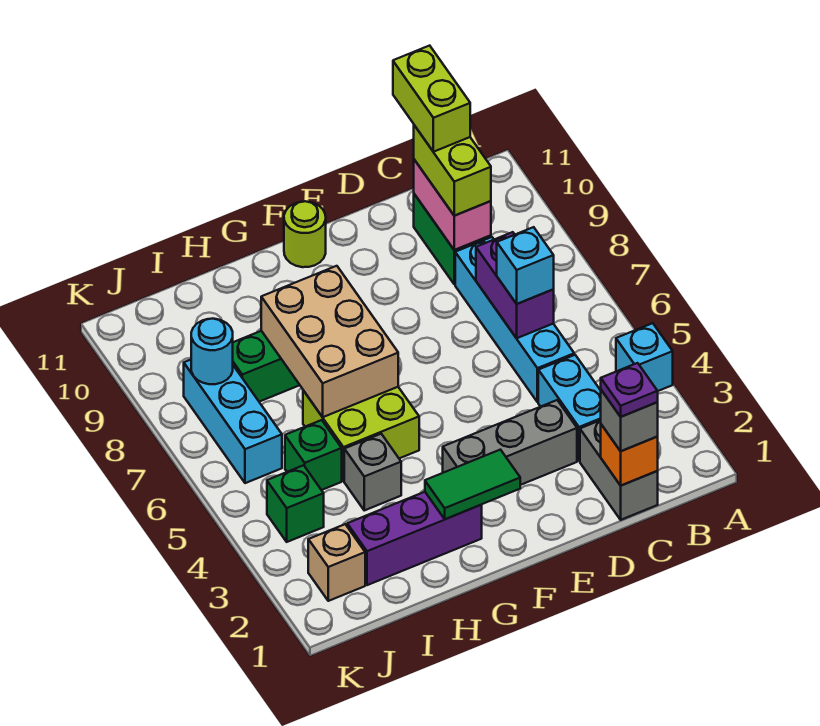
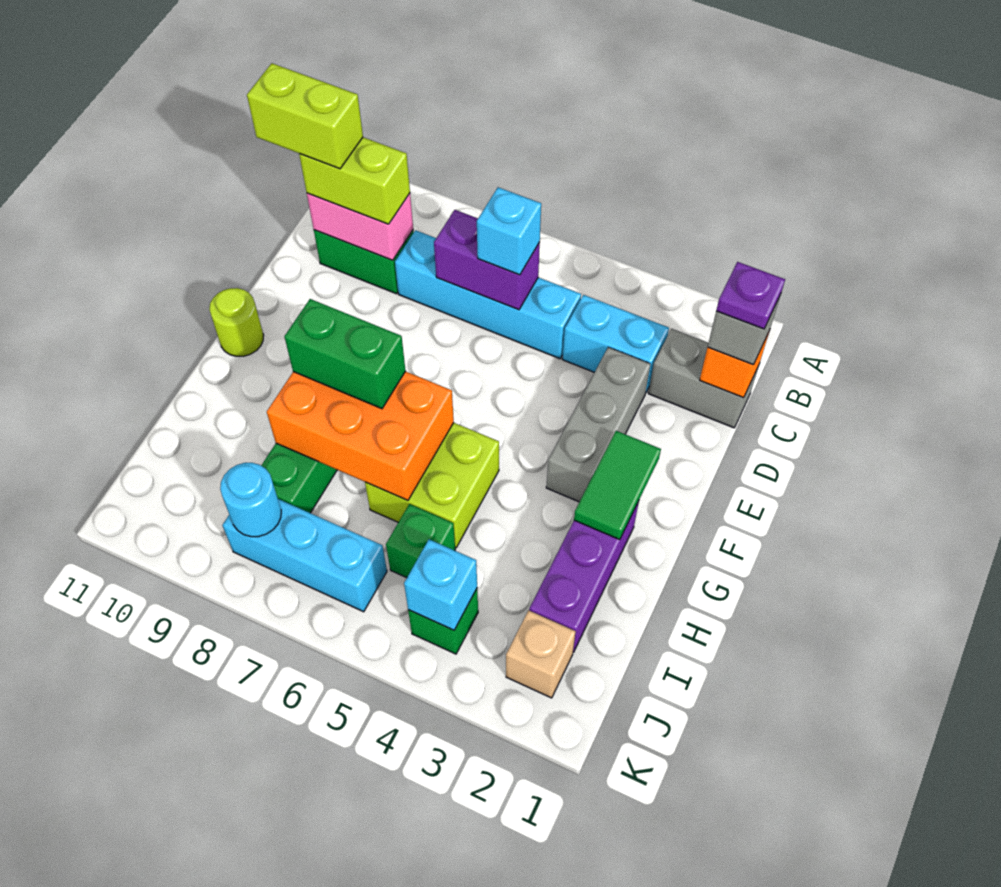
cyan 1x1 brick [616,323,673,391] -> cyan 1x1 brick moved to [404,539,477,630]
tan 2x3 brick [261,266,398,417] -> orange 2x3 brick [267,371,454,500]
none -> green 1x2 brick [284,299,406,409]
grey 1x1 brick [344,434,401,510] -> none

